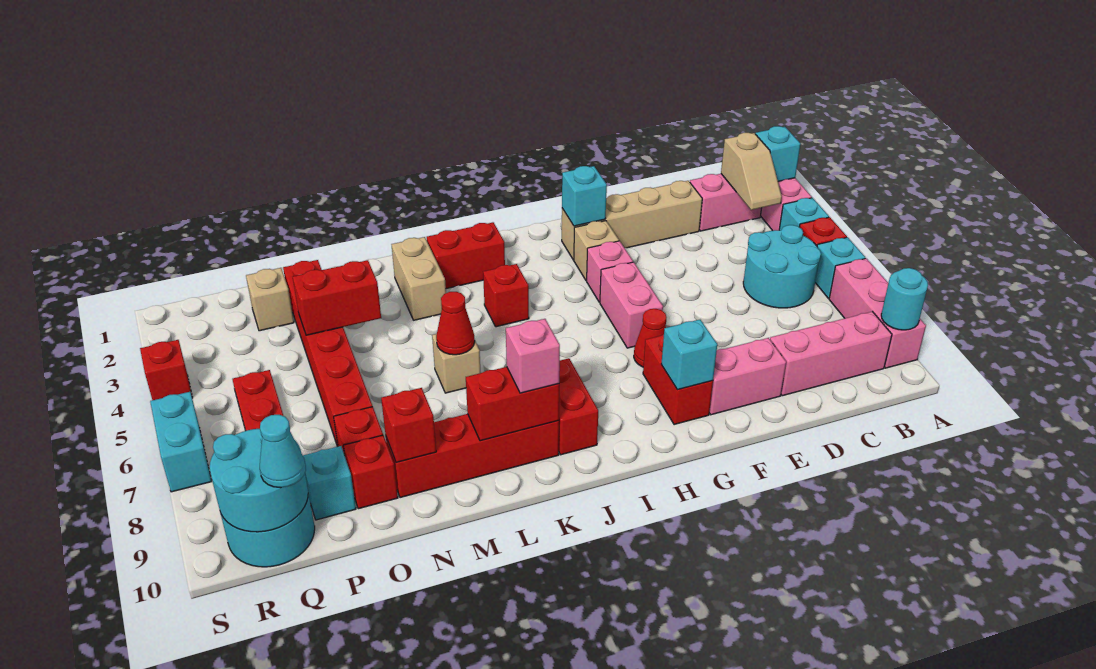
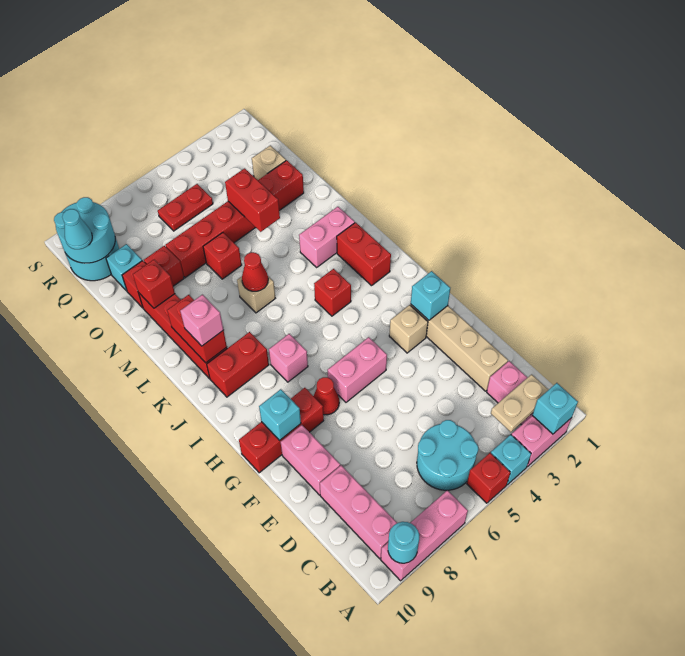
cyan 1x1 brick [815,237,865,298] -> none
tan 1x2 slope [721,133,782,210] -> tan 1x2 plate [491,374,549,432]
pink 1x1 brick [587,241,633,302] -> pink 1x1 brick moved to [269,334,308,382]
red 1x2 brick [643,334,713,425] -> red 1x3 brick [239,388,324,473]
tan 1x2 brick [391,237,446,320] -> pink 1x2 brick [299,207,355,267]
red 1x1 brick [140,340,193,400] -> red 1x1 brick moved to [203,233,242,279]
cyan 1x2 brick [150,392,212,492] -> none

